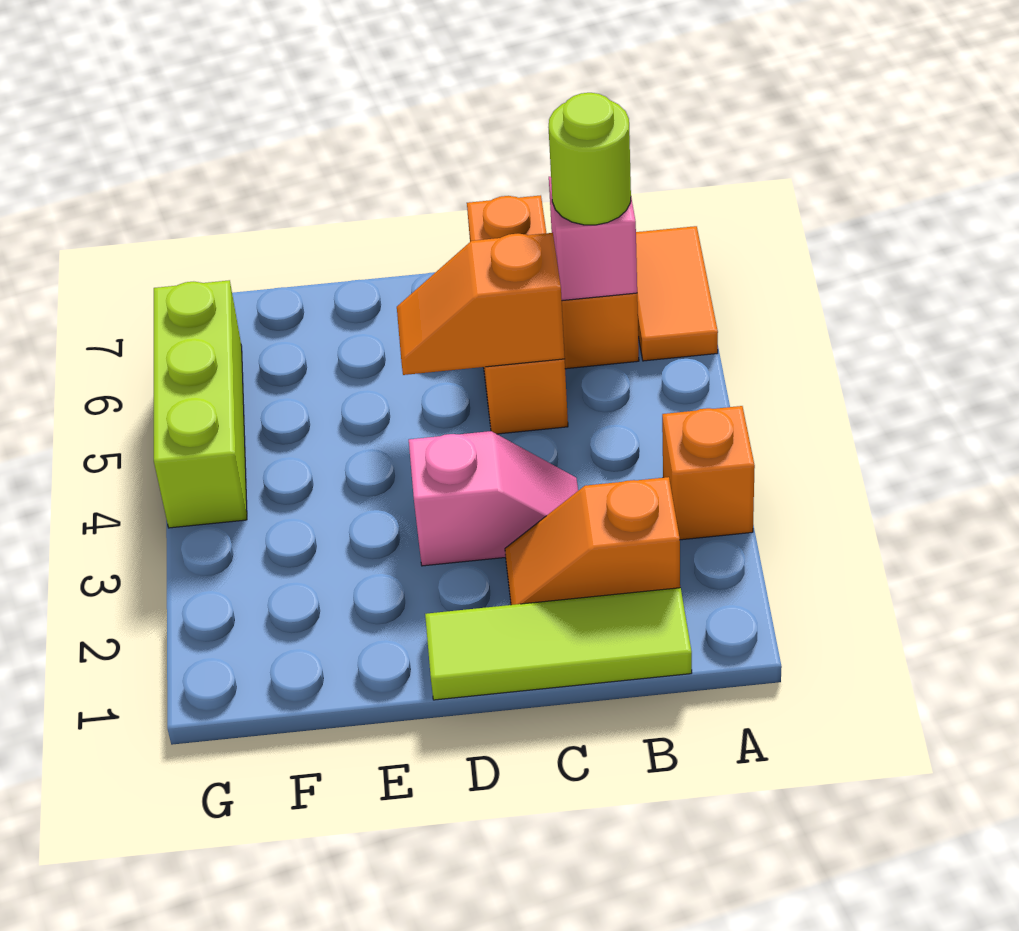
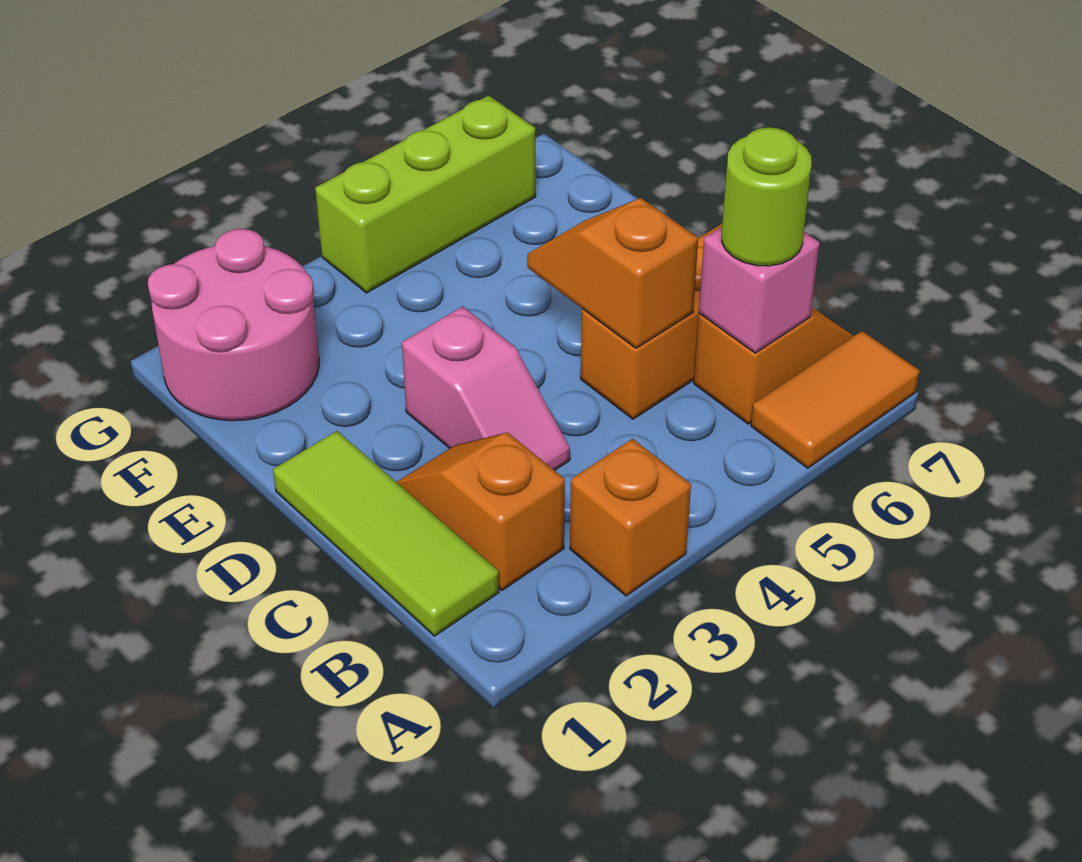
none -> pink 2x2 round brick [148,229,319,421]

